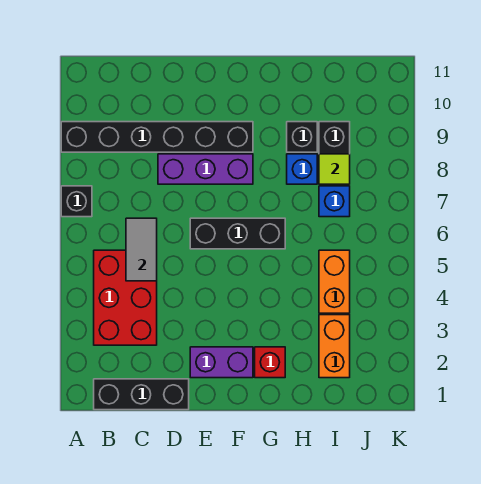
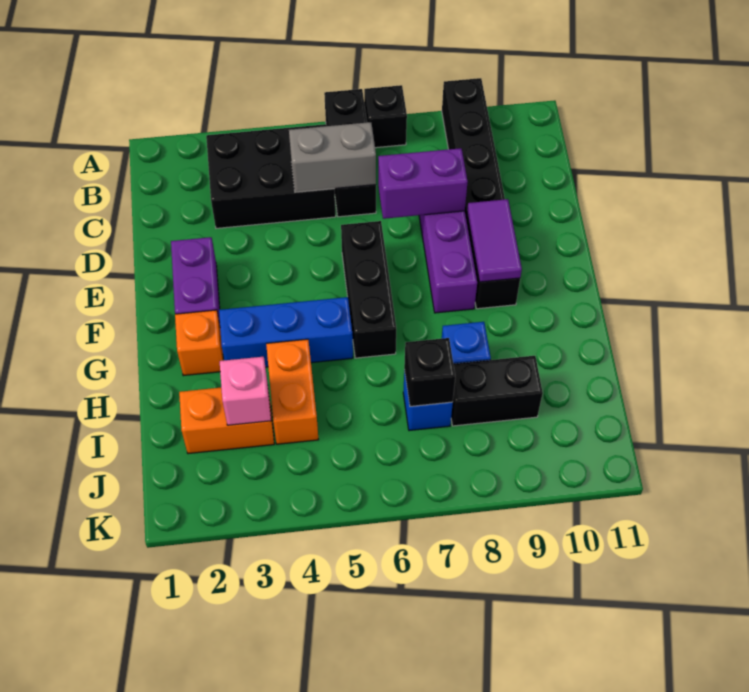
black 1x3 brick [94,379,189,410] -> black 1x3 brick moved to [324,89,376,217]
red 2x3 brick [94,250,157,345] -> black 2x3 brick [206,124,336,228]
grey 1x2 tile [126,218,157,281] -> grey 1x2 brick [289,122,376,192]
none -> purple 1x2 brick [378,148,468,219]
none -> purple 1x2 tile [467,199,522,282]
red 1x1 brick [255,347,285,378] -> orange 1x1 brick [175,310,223,376]
none -> blue 1x3 brick [219,297,353,367]
black 1x1 brick [287,122,317,152] -> black 1x1 brick moved to [404,338,455,406]
none -> pink 1x1 brick [220,357,271,425]
orange 1x2 brick [319,250,350,313] -> orange 1x2 brick turned to [266,339,319,444]
lime 1x1 tile [319,154,350,184] -> none

